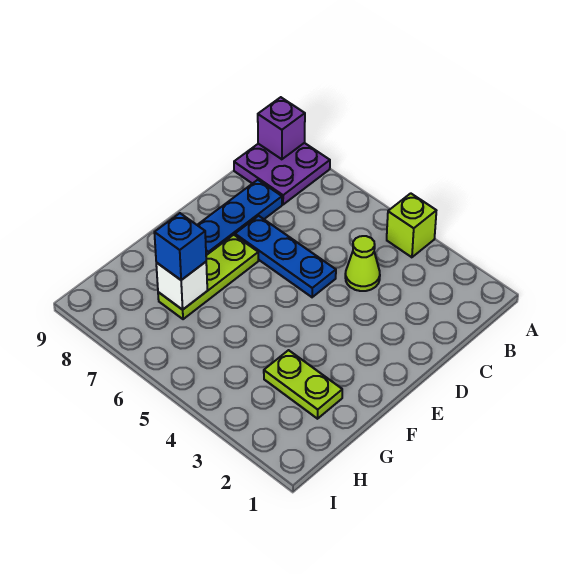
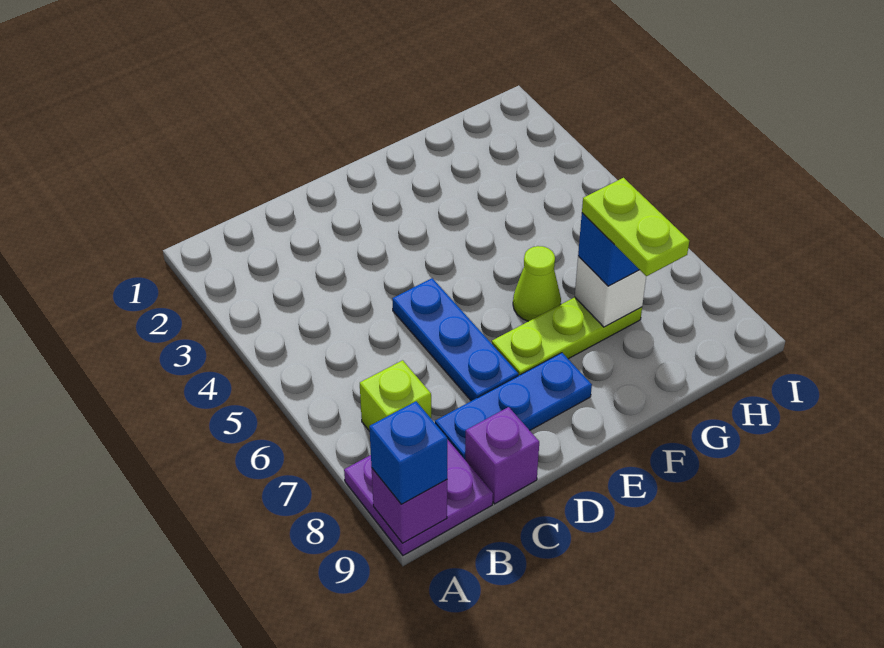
lime 1x1 brick [387,193,436,257] -> lime 1x1 brick moved to [360,360,431,431]
none -> blue 1x1 brick [369,401,447,504]
lime 1x1 cone [345,236,380,291] -> lime 1x1 cone moved to [513,246,561,321]
none -> purple 1x1 brick [465,407,539,504]
lime 1x2 plate [264,350,342,419] -> lime 1x2 plate moved to [582,178,689,276]

